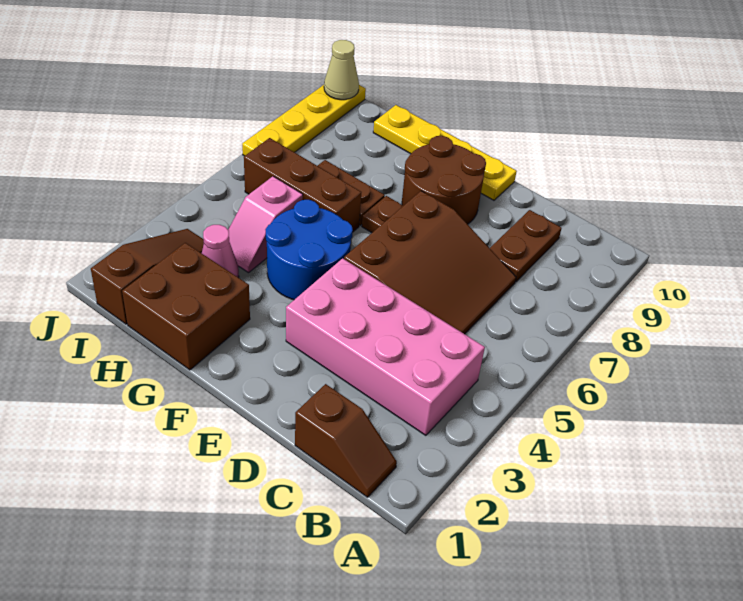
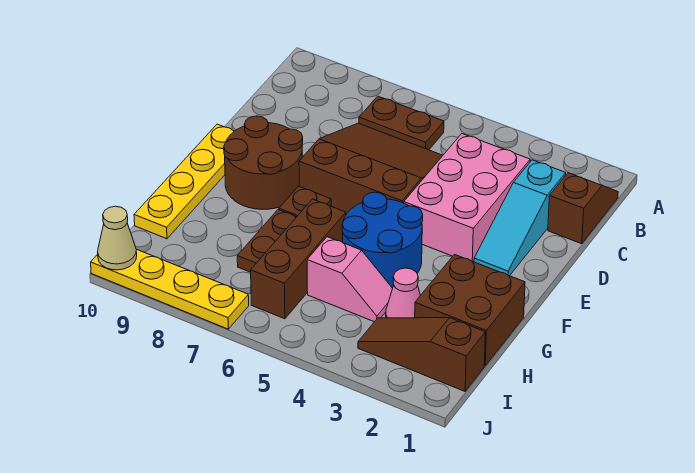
pink 2x4 brick [286,258,485,435] -> pink 2x3 brick [404,134,530,262]
none -> cyan 1x3 slope [474,160,566,276]
brown 1x2 plate [490,210,562,282] -> brown 1x2 plate moved to [359,96,444,150]

